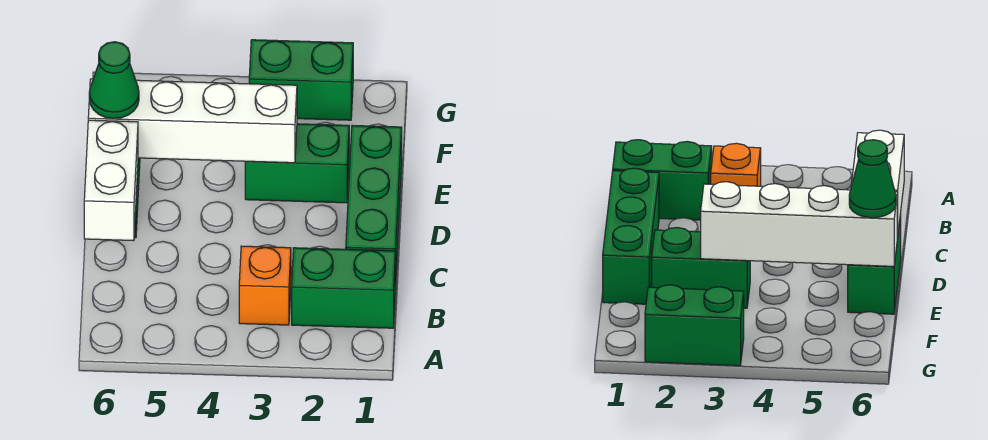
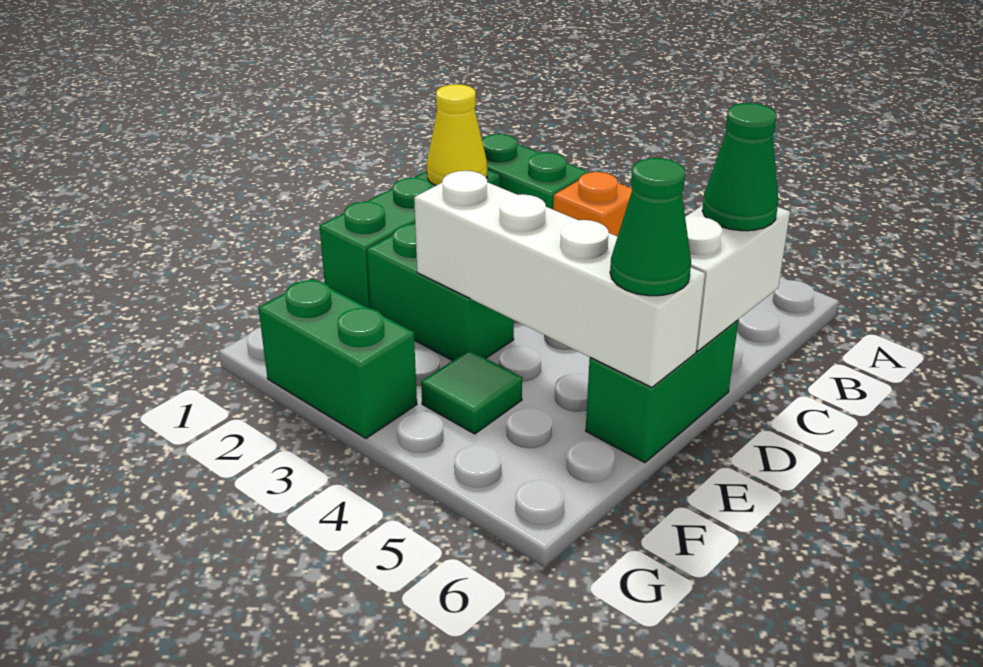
none -> yellow 1x1 cone [427,84,487,186]
none -> green 1x1 cone [702,103,778,231]
none -> green 1x1 tile [421,350,522,434]

